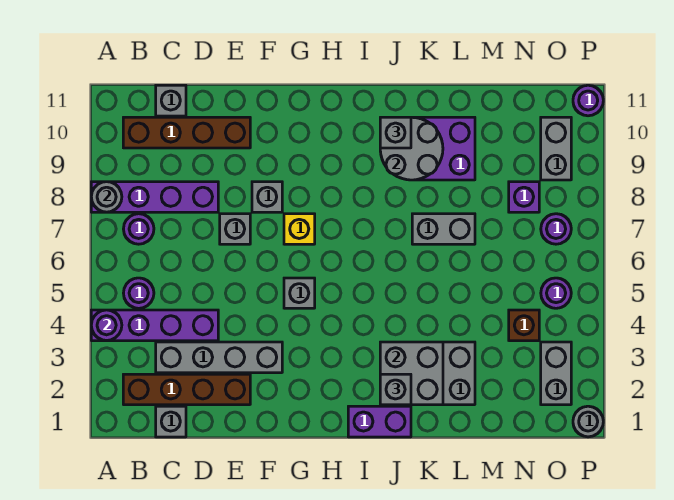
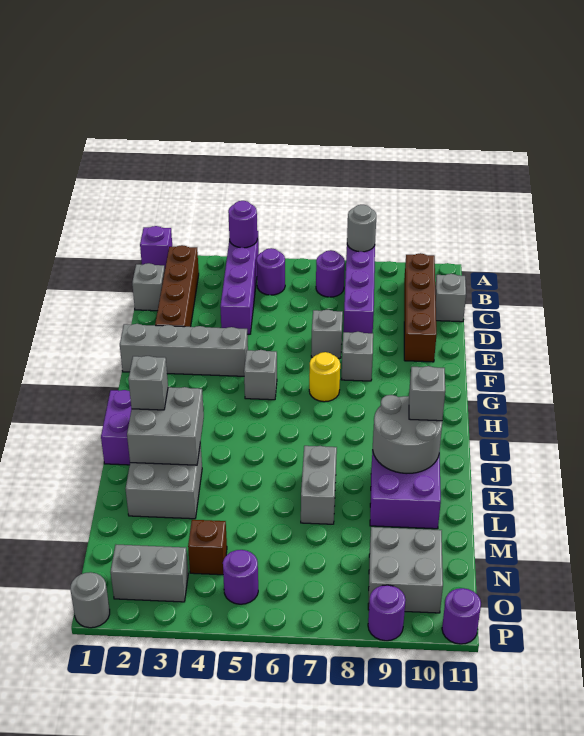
grey 1x4 brick [156,342,282,373] -> grey 1x4 brick turned to [120,324,248,376]
yellow 1x1 brick [284,214,315,244] -> yellow 1x1 round brick [309,352,340,402]
purple 1x1 brick [509,182,539,212] -> purple 1x1 brick moved to [140,226,172,267]
purple 1x1 round brick [541,214,571,244] -> purple 1x1 round brick moved to [368,585,405,641]
grey 1x2 brick [541,117,571,180] -> grey 2x2 brick [368,527,443,613]

